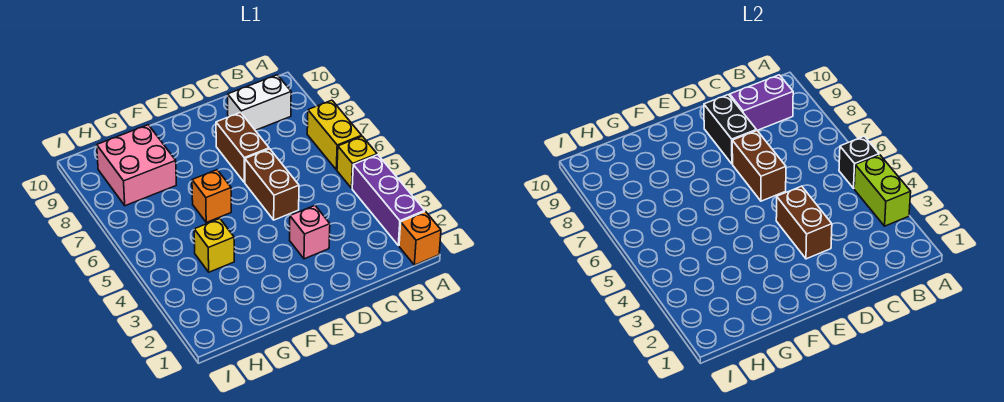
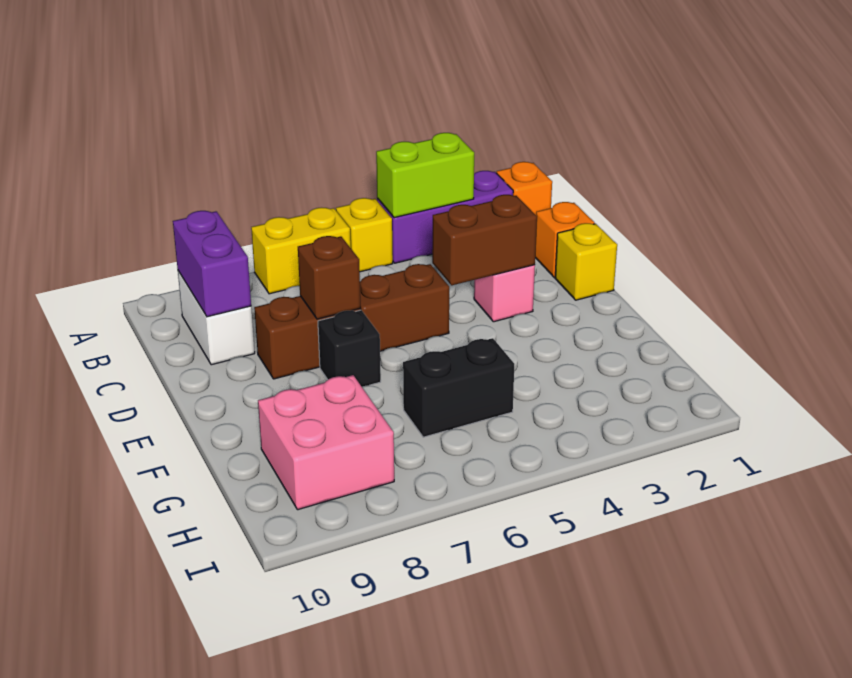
black 1x1 brick [839,136,879,188] -> black 1x1 brick moved to [318,310,381,387]
brown 1x2 brick [732,131,786,201] -> brown 1x1 brick [298,236,360,319]
black 1x2 brick [704,95,756,164] -> black 1x2 brick moved to [403,338,514,437]
orange 1x1 brick [192,170,231,222] -> orange 1x1 brick moved to [535,202,595,278]
yellow 1x1 brick [194,219,234,272] -> yellow 1x1 brick moved to [555,223,617,300]

